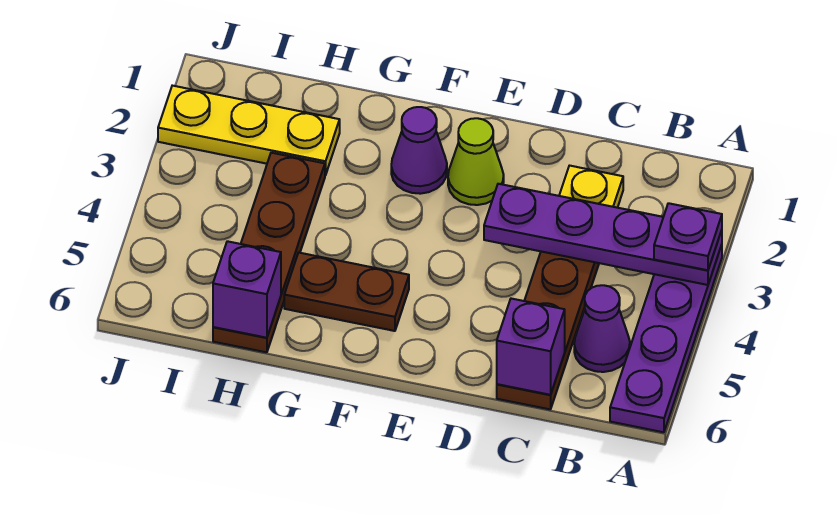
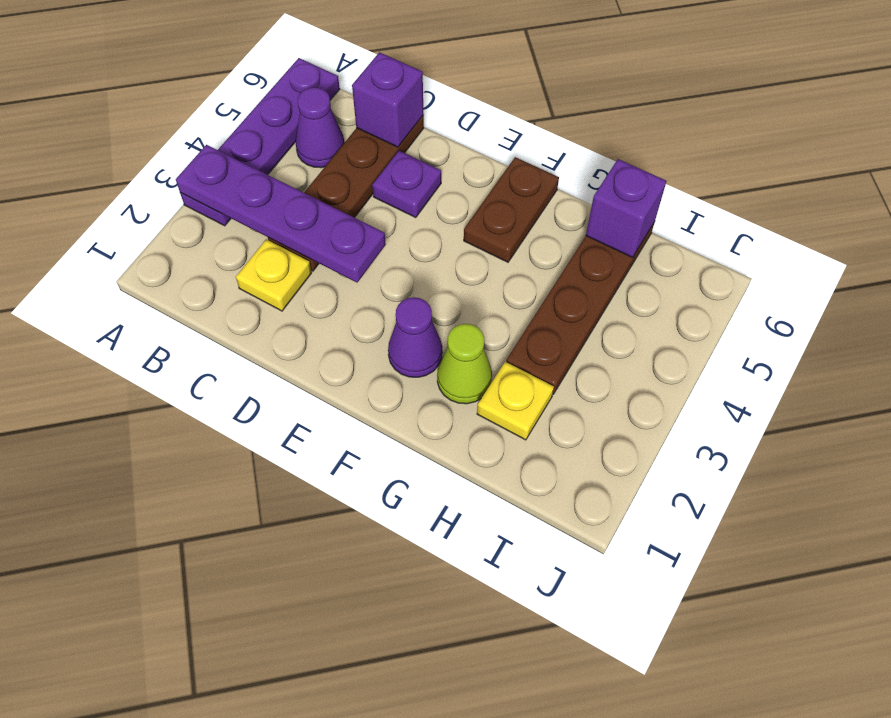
purple 1x1 plate [654,203,722,270] -> purple 1x1 plate moved to [372,151,441,218]
lime 1x1 cone [448,118,504,205] -> lime 1x1 cone moved to [437,324,492,404]
brown 1x2 plate [284,253,409,331] -> brown 1x2 plate turned to [464,157,559,262]
yellow 1x3 plate [158,86,340,175] -> yellow 1x1 plate [477,362,554,440]

